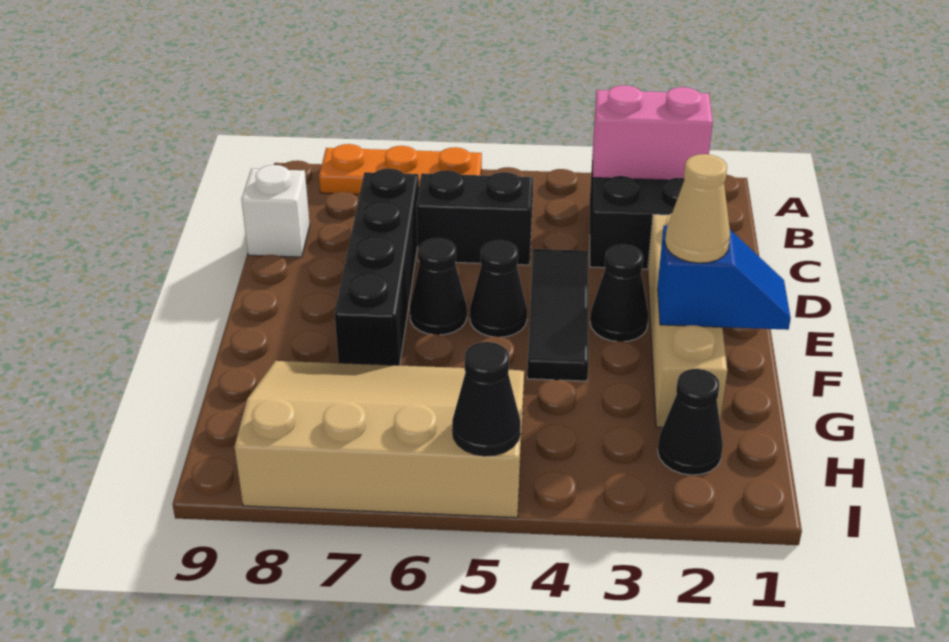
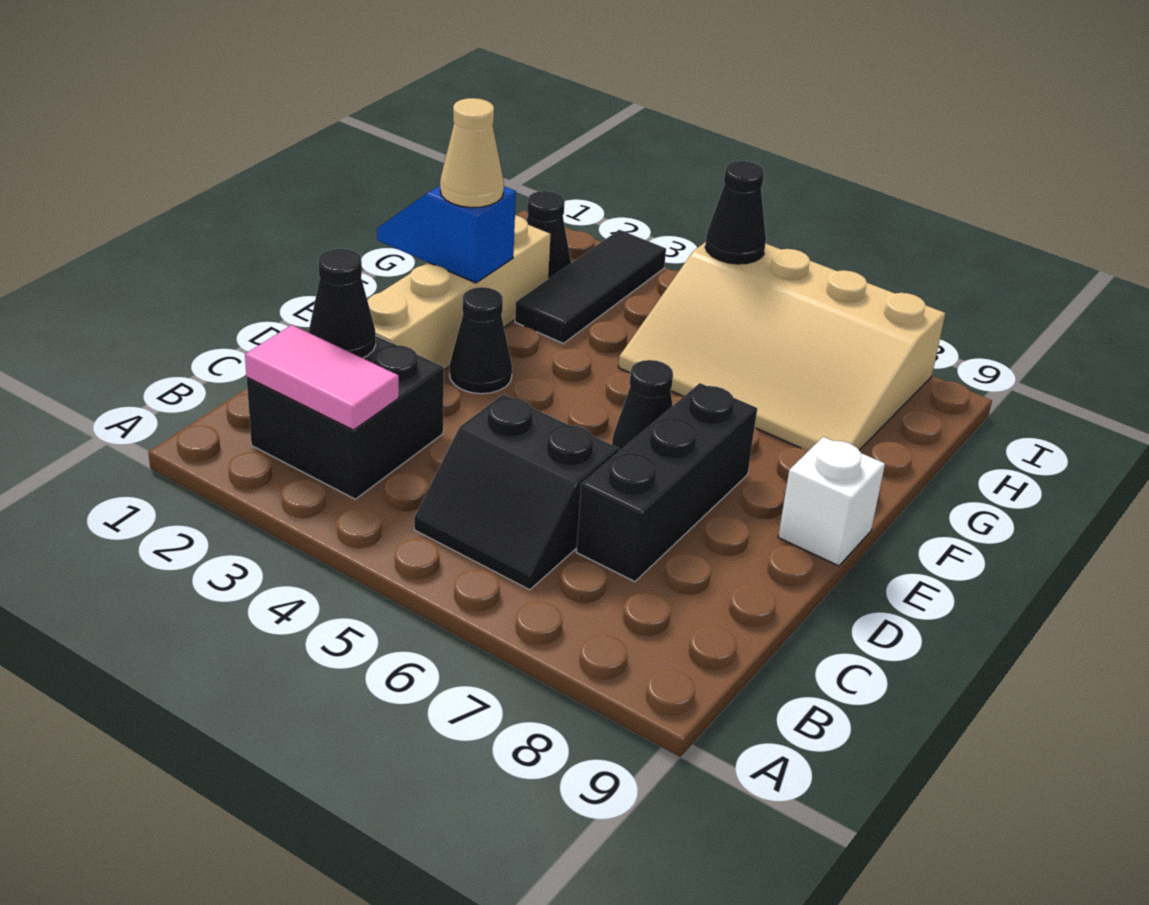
orange 1x3 plate [319,144,482,194] -> none
pink 1x2 brick [593,85,713,180] -> pink 1x2 tile [245,325,399,430]
black 1x4 brick [335,169,419,365] -> black 1x3 brick [576,383,757,582]
white 1x1 brick [241,165,310,257] -> white 1x1 brick moved to [778,437,885,566]
black 1x3 tile [527,249,589,381] -> black 1x3 tile moved to [515,230,666,343]
black 1x1 cone [470,240,527,337] -> black 1x1 cone moved to [309,249,376,358]

